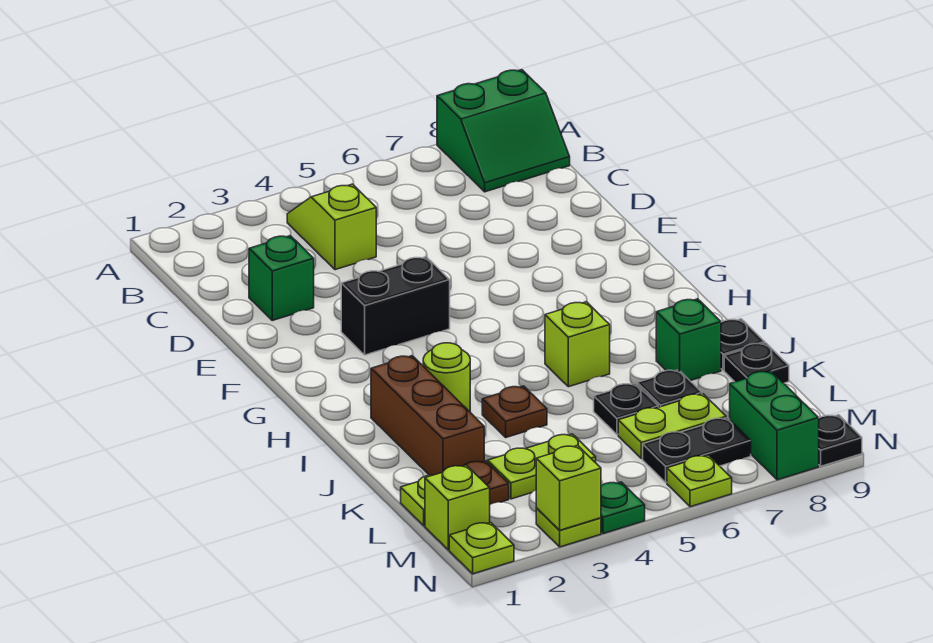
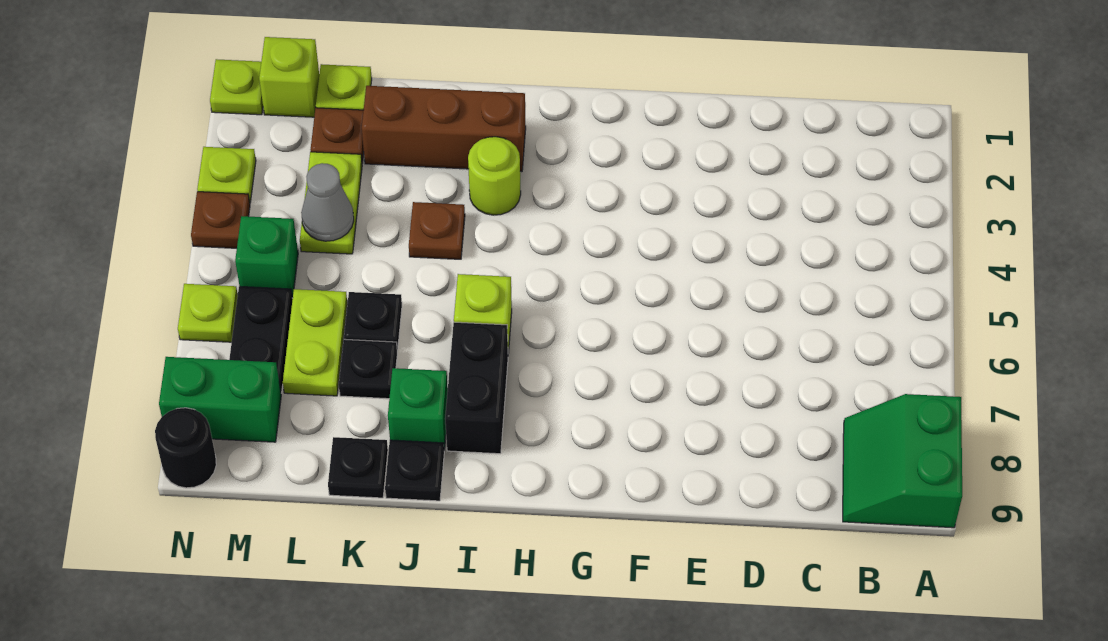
lime 1x2 slope [287,184,376,270] -> none
green 1x1 brick [249,236,314,320] -> green 1x1 brick moved to [235,216,298,298]
black 1x2 brick [341,257,450,355] -> black 1x2 brick moved to [445,322,508,454]
none -> grey 1x1 cone [301,163,354,241]
lime 1x1 brick [536,446,601,530] -> none
green 1x1 plate [601,482,645,534] -> brown 1x1 plate [191,192,250,248]
black 1x1 plate [819,415,862,466] -> black 1x1 round brick [155,408,216,488]

